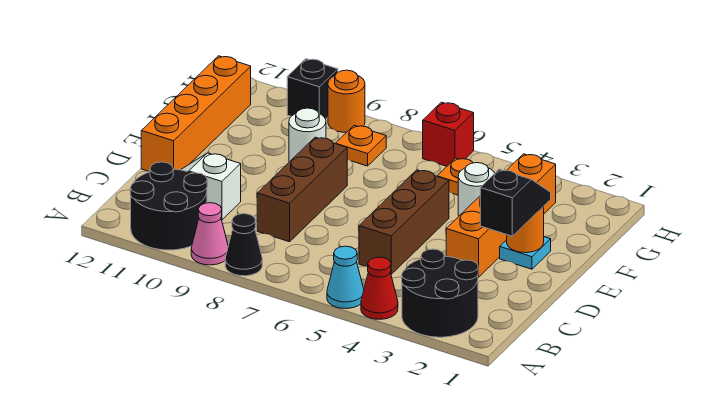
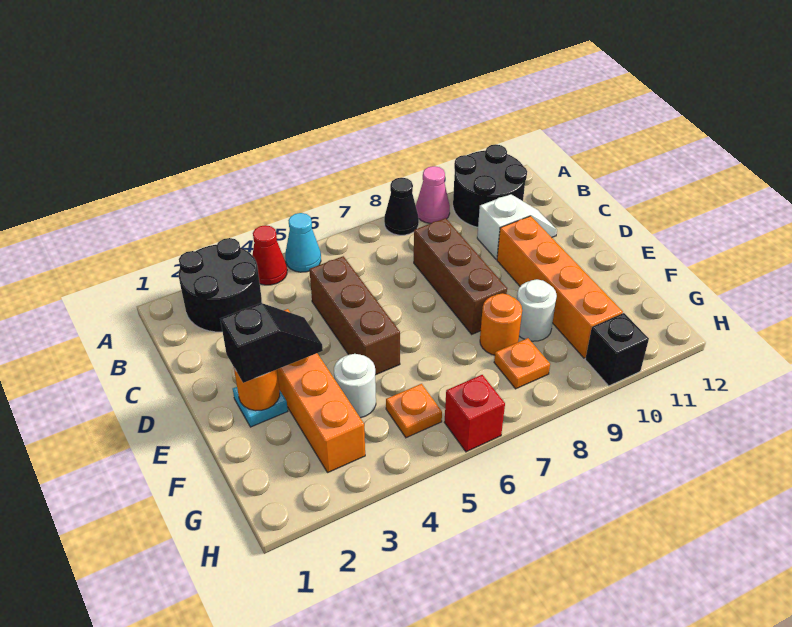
black 1x2 slope [480,169,551,236] -> black 1x2 slope turned to [220,303,323,383]
orange 1x4 brick [141,56,251,171] -> orange 1x4 brick moved to [497,216,623,358]
orange 1x1 round brick [328,70,365,132] -> orange 1x1 round brick moved to [480,293,522,355]

